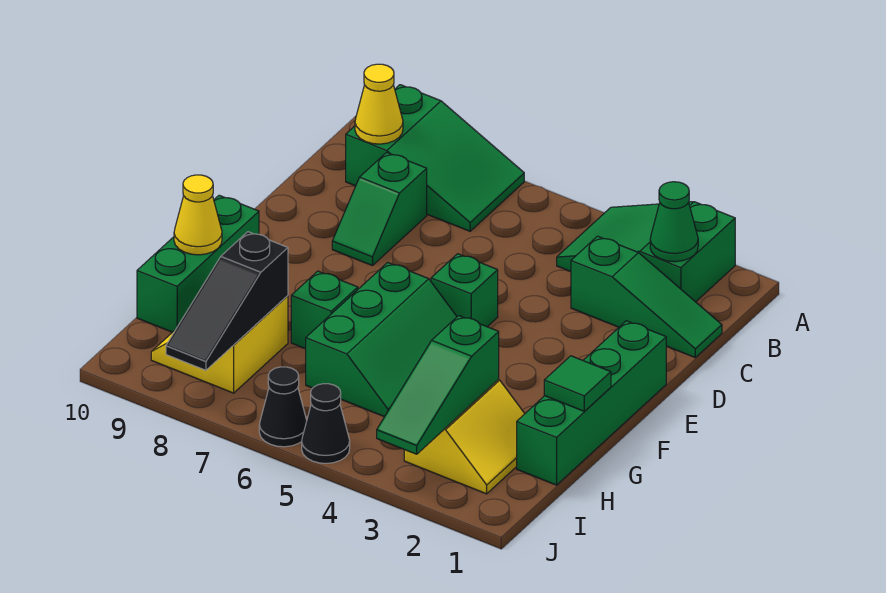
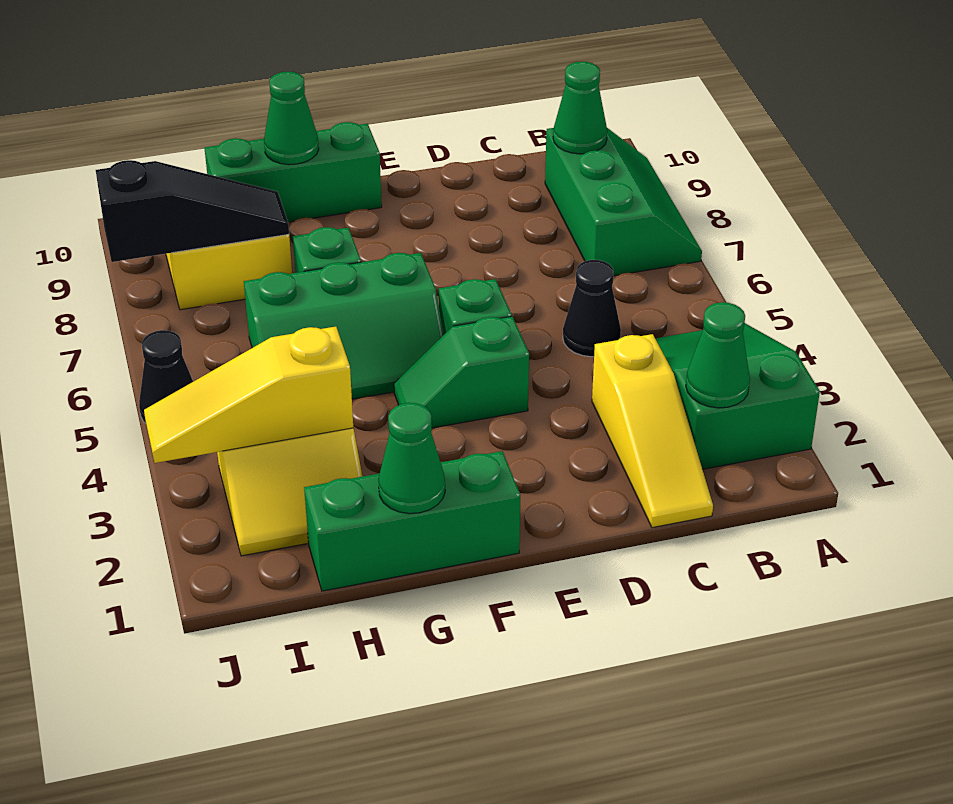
green 2x3 slope [346,85,524,231] -> green 2x3 slope turned to [545,128,702,276]
yellow 1x1 cone [355,64,403,144] -> green 1x1 cone [553,62,607,154]
green 1x3 slope [571,236,722,357] -> yellow 1x3 slope [592,334,713,528]
green 1x2 slope [332,152,427,266] -> green 1x2 slope moved to [394,316,529,428]
green 1x4 brick [517,321,666,485] -> green 1x3 brick [304,451,520,591]
green 1x1 tile [544,356,611,411] -> green 1x1 cone [378,403,445,514]
yellow 1x1 cone [174,175,222,255] -> green 1x1 cone [264,72,319,165]
green 1x3 slope [377,316,499,454] -> yellow 1x3 slope [144,327,353,463]
black 1x3 slope [166,232,288,370] -> black 1x3 slope turned to [96,160,289,262]
black 1x1 cone [259,367,307,447] -> black 1x1 cone moved to [563,260,621,357]

